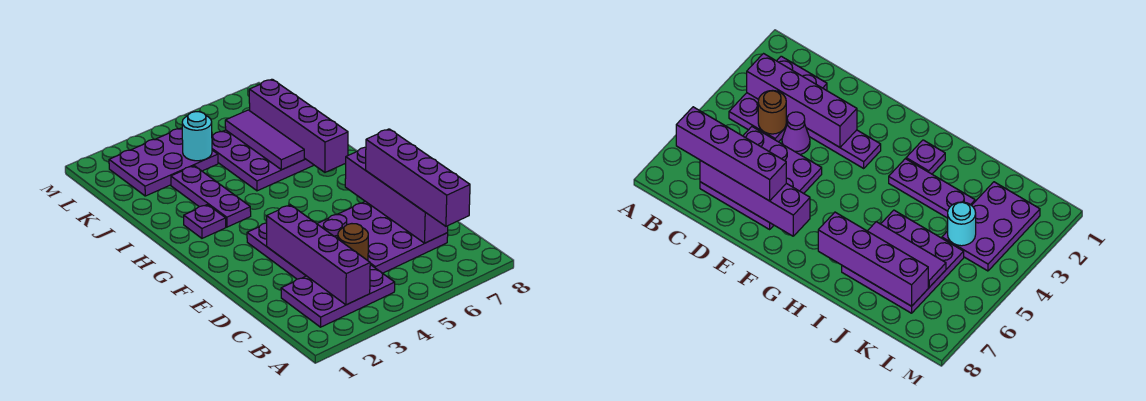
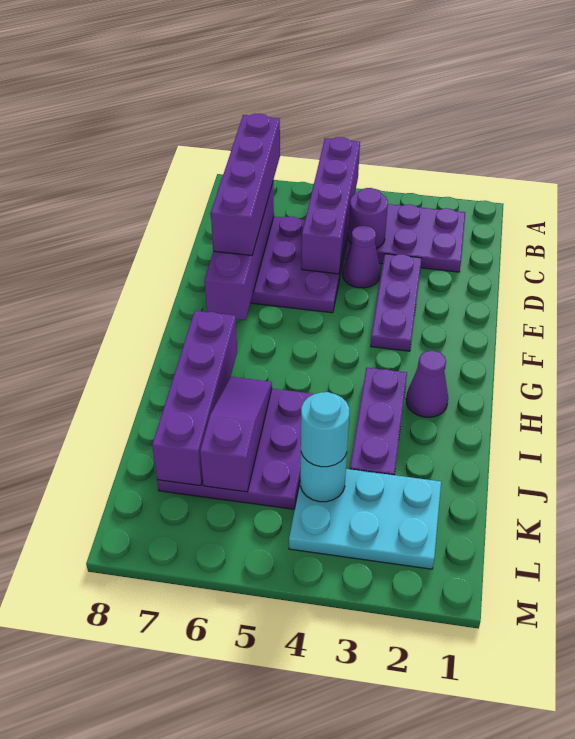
purple 1x4 brick [267,205,370,305] -> purple 1x4 brick moved to [302,137,360,274]
brown 1x1 round brick [338,224,368,261] -> purple 1x1 round brick [348,188,388,248]
purple 1x1 plate [184,205,226,238] -> purple 1x1 cone [406,351,448,417]
purple 1x3 tile [225,110,304,170] -> purple 1x3 slope [200,377,272,492]
purple 2x3 plate [109,128,218,196] -> cyan 2x3 plate [289,469,441,569]
none -> cyan 1x1 round brick [301,392,350,467]

